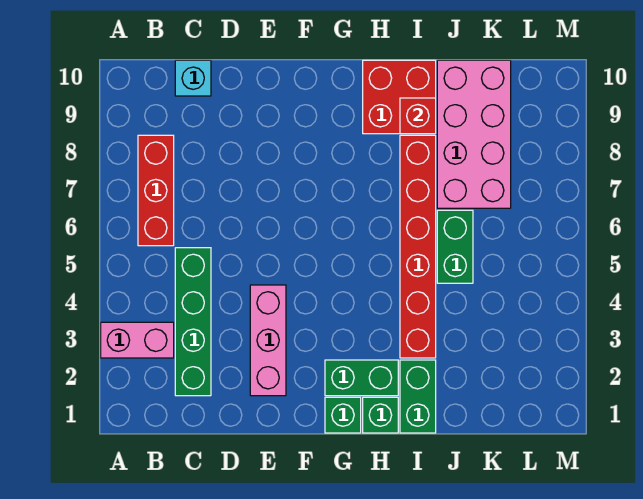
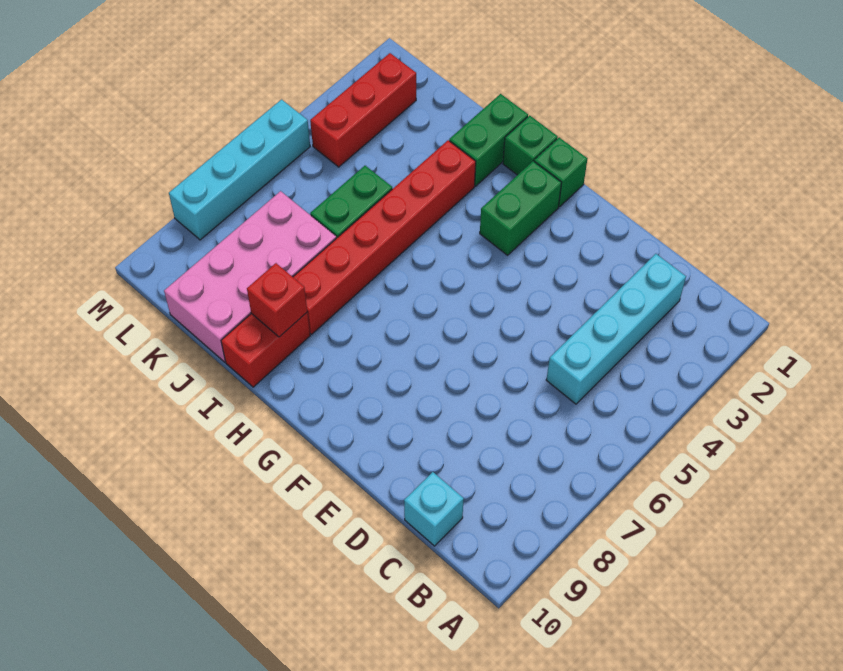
pink 1x2 brick [101,322,174,358] -> none
red 1x3 brick [138,135,174,246] -> red 1x3 brick moved to [310,53,416,167]
green 1x4 brick [175,248,211,396] -> cyan 1x4 brick [546,254,686,404]
pink 1x3 brick [250,285,286,396] -> none
green 1x2 brick [325,360,398,396] -> green 1x2 brick turned to [480,161,561,255]
red 2x2 brick [363,60,436,134] -> red 1x2 brick [221,313,310,387]
none -> cyan 1x4 brick [169,100,310,240]

